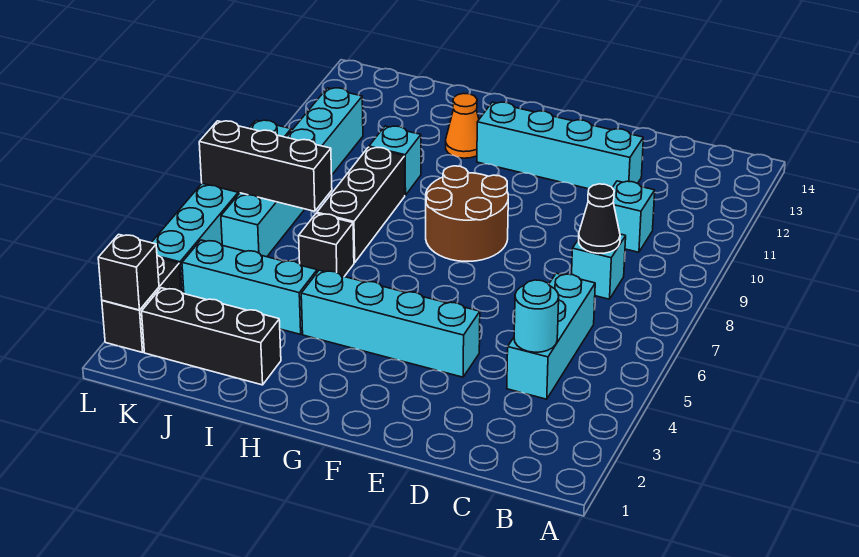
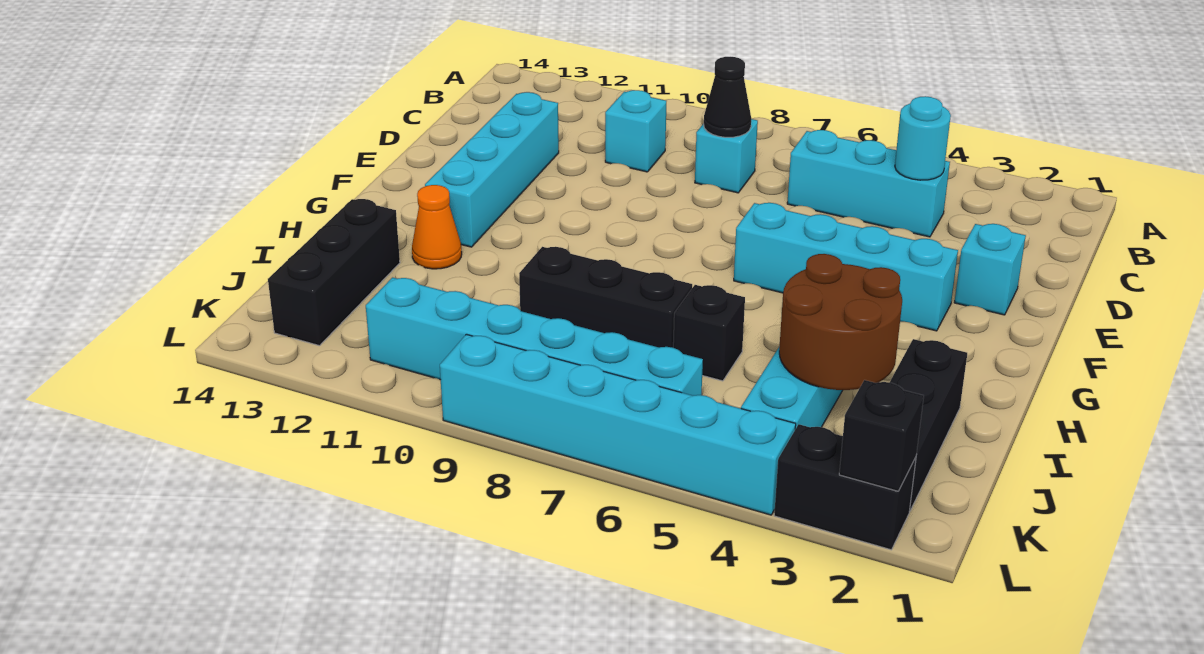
cyan 1x4 brick [301,270,480,377] -> cyan 1x4 brick turned to [734,203,958,331]
brown 2x2 round brick [426,166,508,261] -> brown 2x2 round brick moved to [779,254,902,390]
cyan 1x1 brick [369,126,421,195] -> cyan 1x1 brick moved to [954,224,1026,315]
black 1x3 brick [199,121,332,211] -> black 1x3 brick moved to [268,199,400,346]

